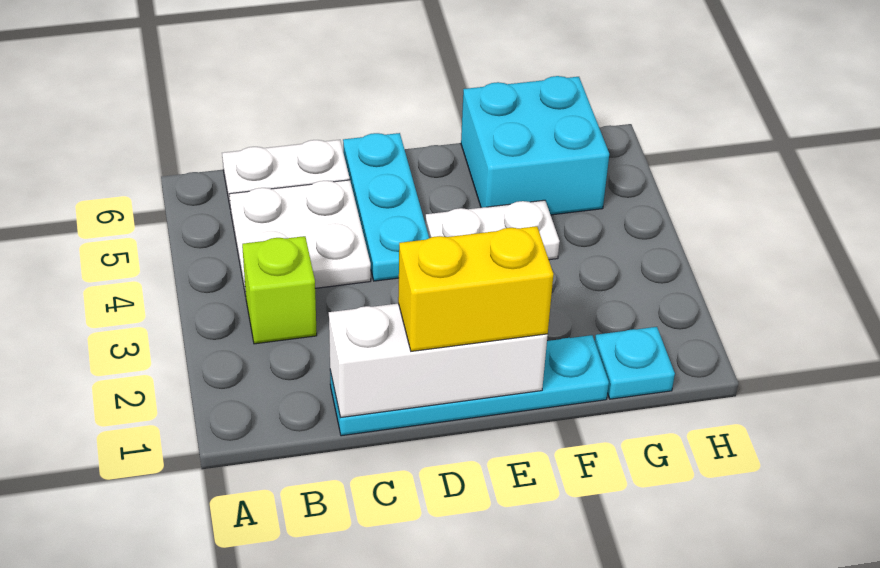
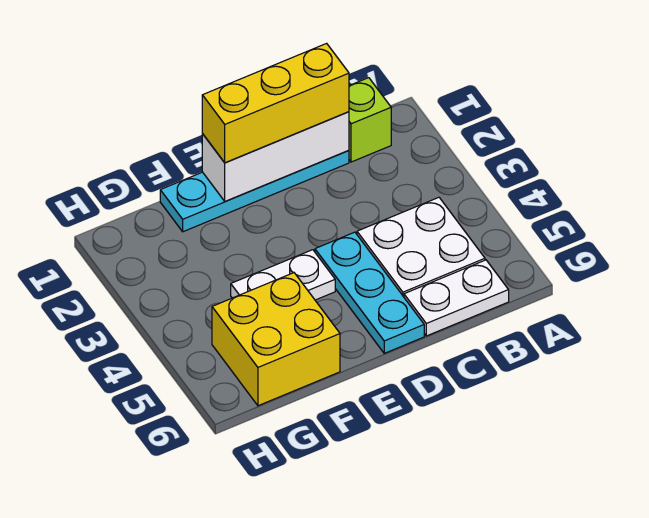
lime 1x1 brick [242,236,317,344] -> lime 1x1 brick moved to [349,78,391,162]
yellow 1x2 brick [398,226,554,351] -> yellow 1x3 brick [202,43,349,163]
cyan 2x2 brick [461,76,609,215] -> yellow 2x2 brick [212,273,340,406]
cyan 1x1 plate [595,327,675,399] -> none

